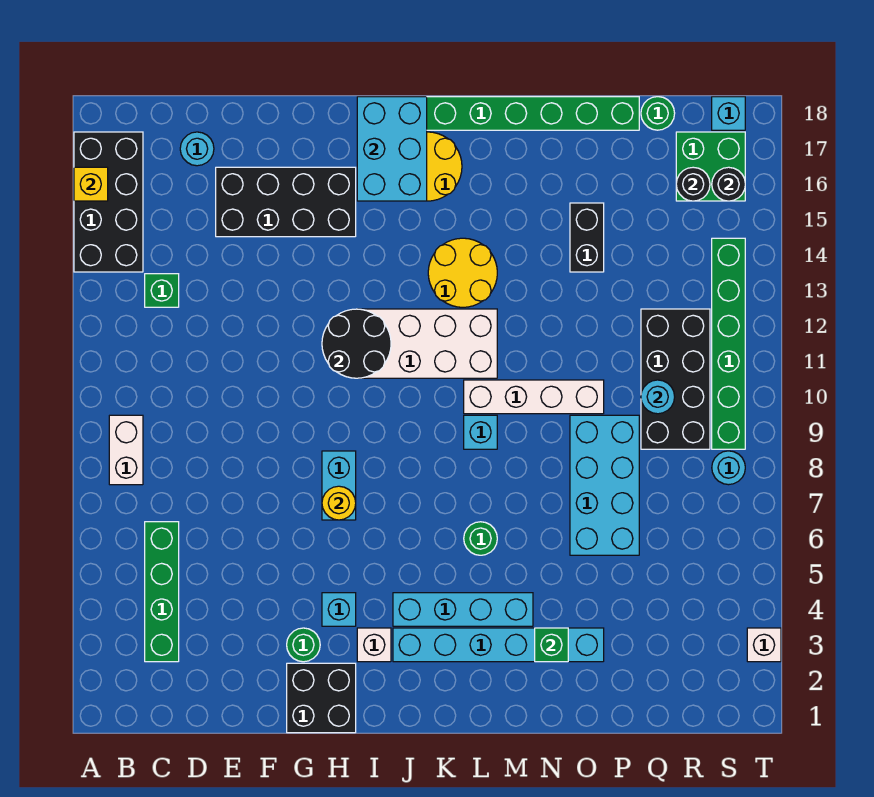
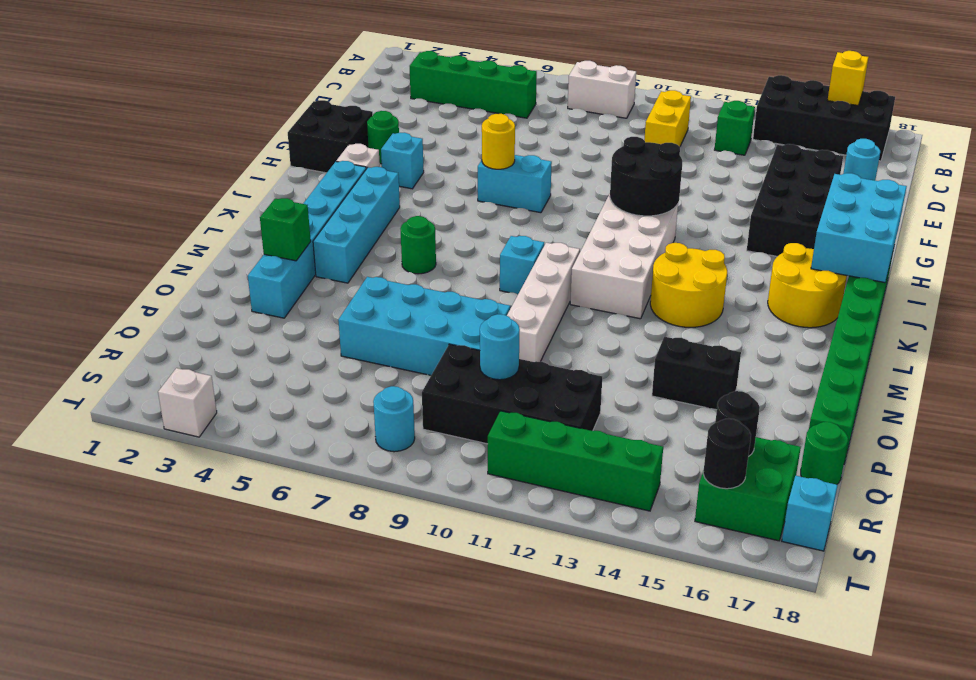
none -> yellow 1x2 brick [644,90,691,147]
cyan 2x3 brick [357,97,427,201] -> cyan 2x3 brick turned to [811,173,907,283]
green 1x6 brick [712,238,745,449] -> green 1x4 brick [488,411,663,511]

